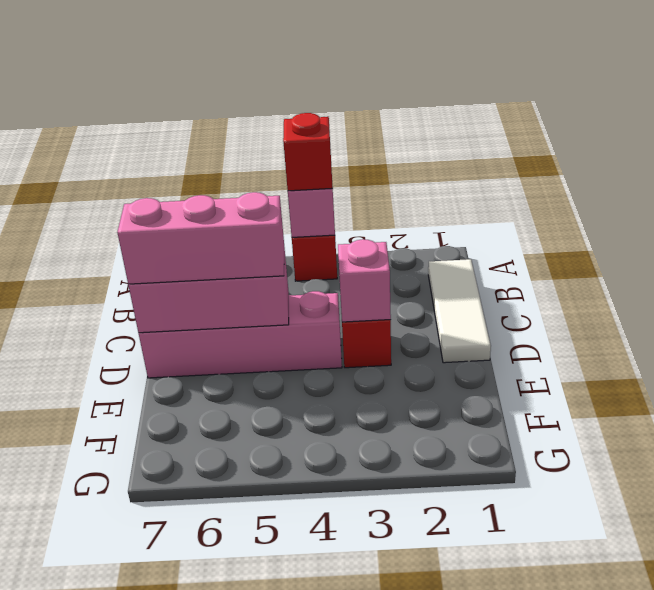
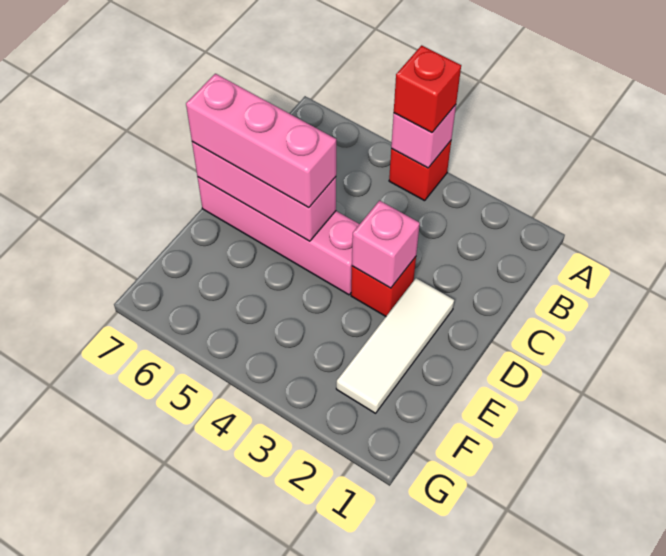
white 1x3 tile [428,259,491,363] -> white 1x3 tile moved to [336,278,454,413]

